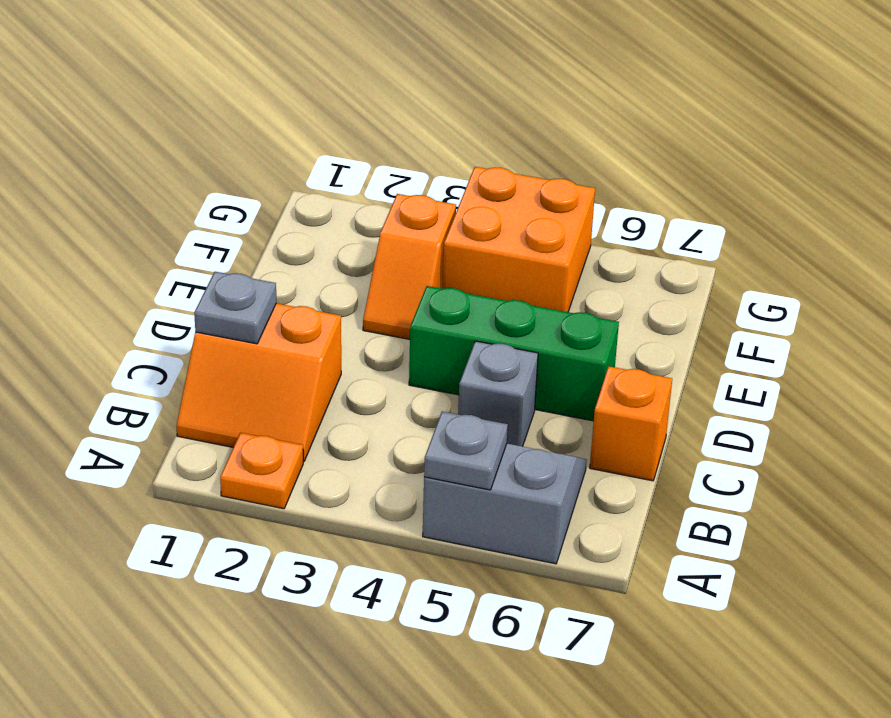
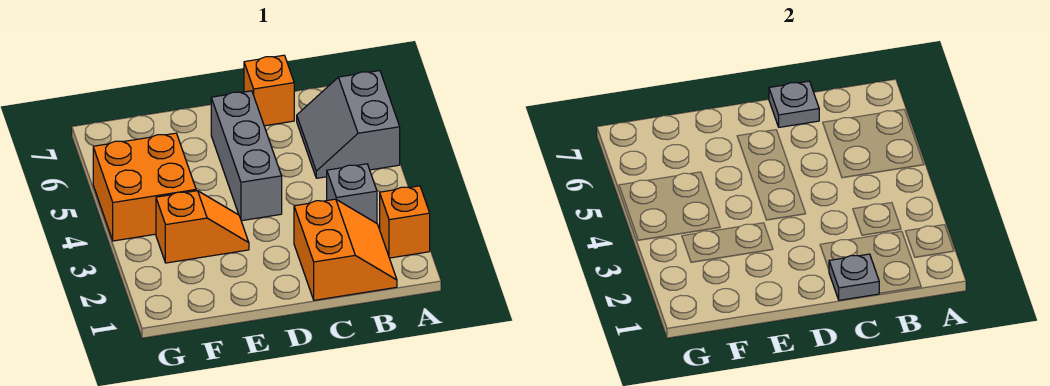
orange 1x1 plate [220,433,303,509] -> orange 1x1 brick [380,186,430,258]
grey 1x1 plate [424,412,508,490] -> grey 1x1 plate moved to [769,81,819,127]
grey 1x1 brick [458,341,538,446] -> grey 1x1 brick moved to [327,164,377,223]
green 1x3 brick [409,286,619,421] -> grey 1x3 brick [211,91,282,221]

